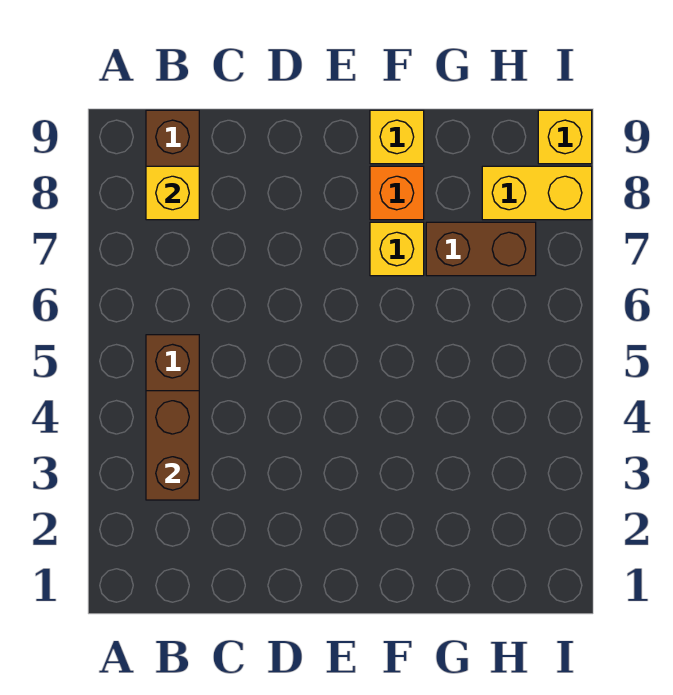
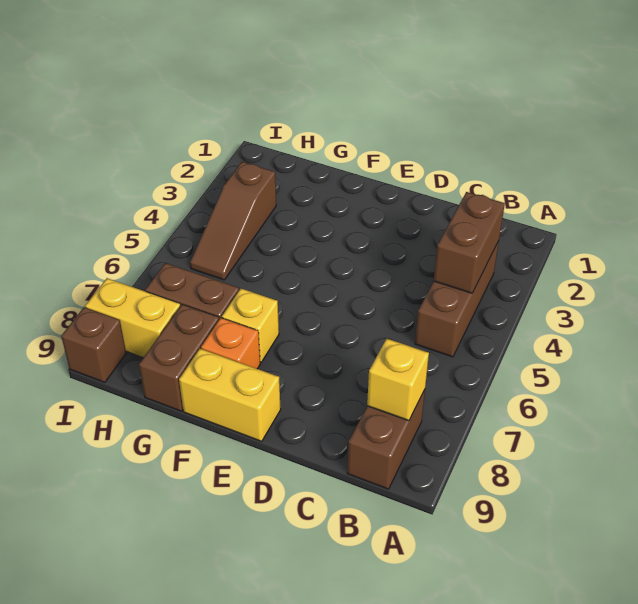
yellow 1x1 brick [370,110,424,164] -> yellow 1x2 brick [179,349,281,441]
none -> brown 1x2 brick [139,304,219,411]
none -> brown 1x3 slope [190,162,276,280]
yellow 1x1 brick [538,110,592,164] -> brown 1x1 brick [61,307,126,382]

